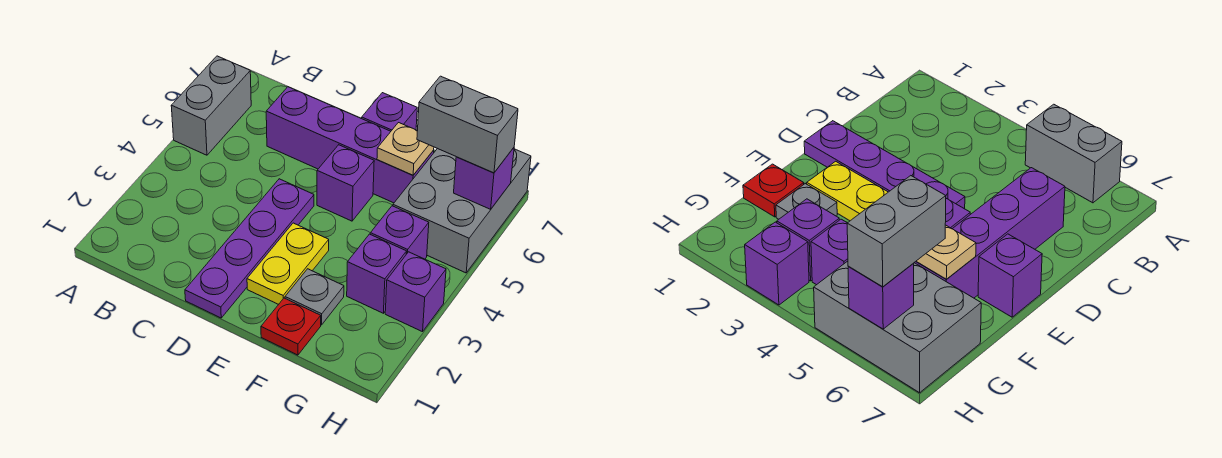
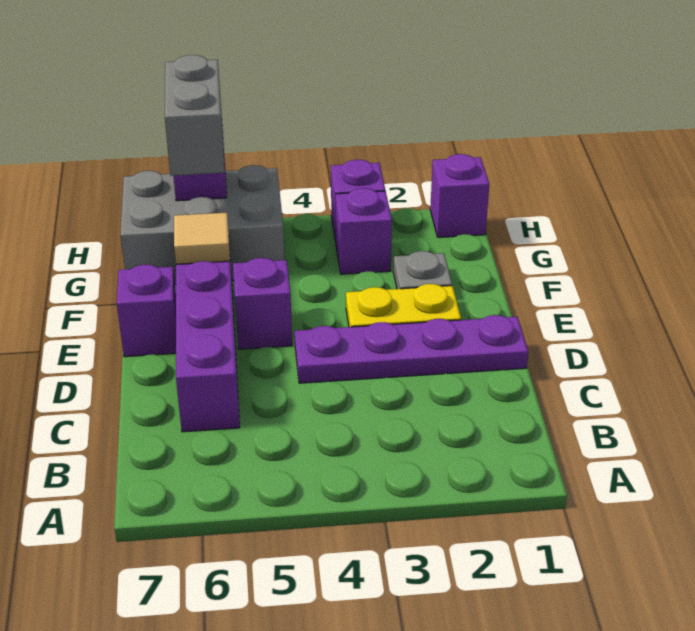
grey 1x2 brick [171,56,251,155] -> none
red 1x1 plate [261,298,321,355] -> none
tan 1x1 plate [377,123,434,175] -> tan 1x1 tile [174,212,230,264]
purple 1x1 brick [370,206,429,259] -> purple 1x1 brick moved to [430,154,489,237]

